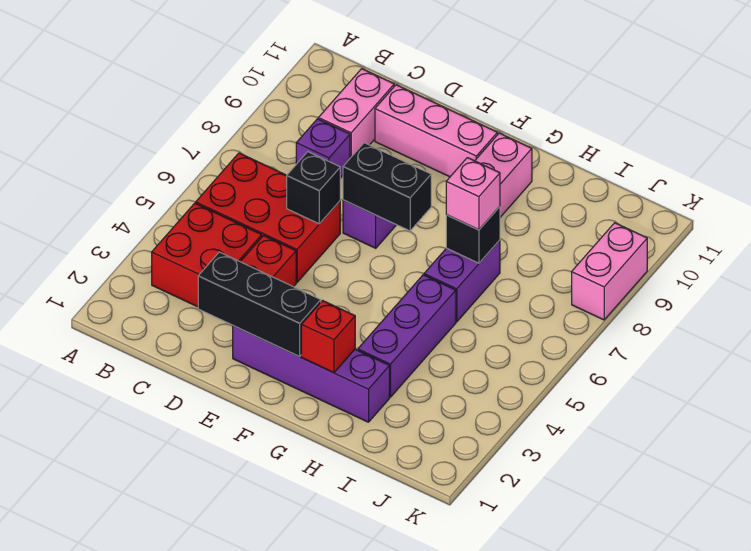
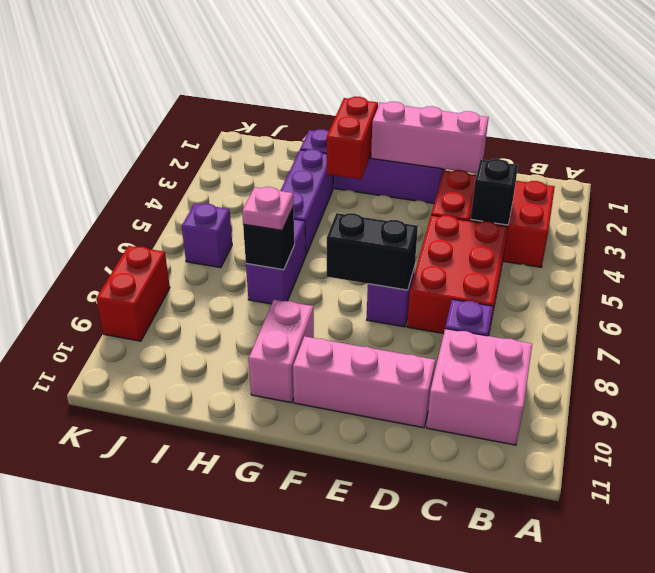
red 2x3 brick [196,153,340,282] -> red 2x3 brick turned to [407,215,508,334]
pink 1x2 brick [318,69,394,158] -> pink 2x2 brick [427,329,532,445]
black 1x3 brick [198,252,321,357] -> pink 1x3 brick [371,102,489,174]
black 1x1 brick [287,152,340,224] -> black 1x1 brick moved to [471,159,518,225]
red 1x1 brick [301,301,355,373] -> red 1x2 brick [327,97,378,179]
pink 1x1 brick [446,158,500,230] -> pink 1x1 plate [242,187,293,230]
none -> purple 1x1 brick [182,204,232,268]
pink 1x2 brick [572,223,647,320] -> red 1x2 brick [96,246,170,341]

